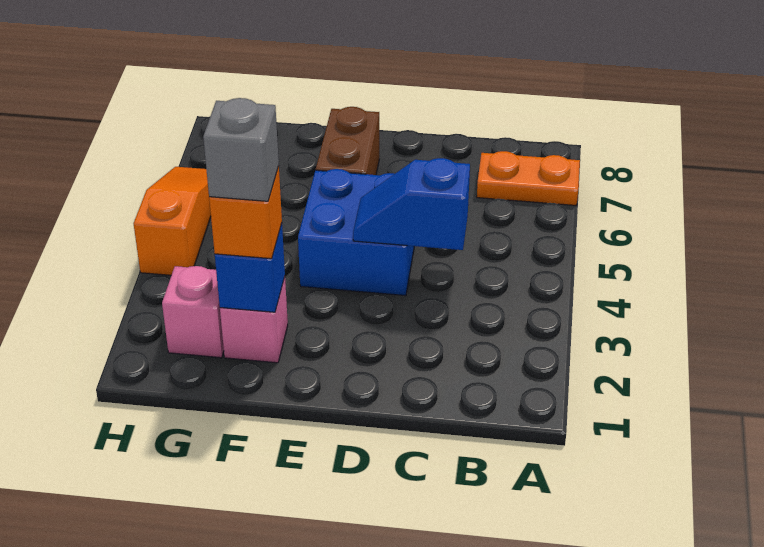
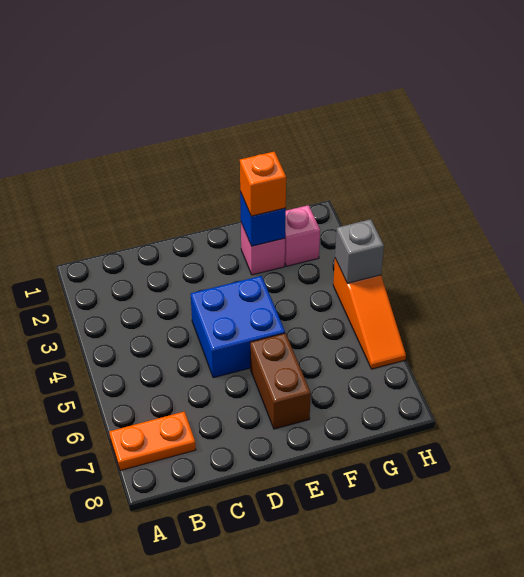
blue 1x2 slope [353,158,470,250] -> none
grey 1x1 brick [203,98,279,201] -> grey 1x1 brick moved to [335,219,384,283]

